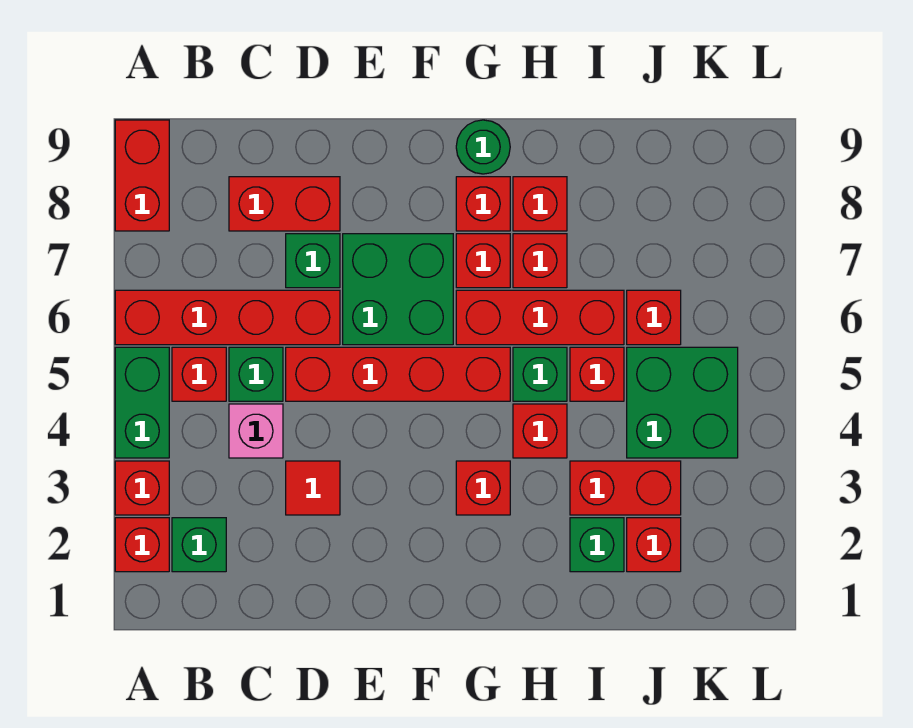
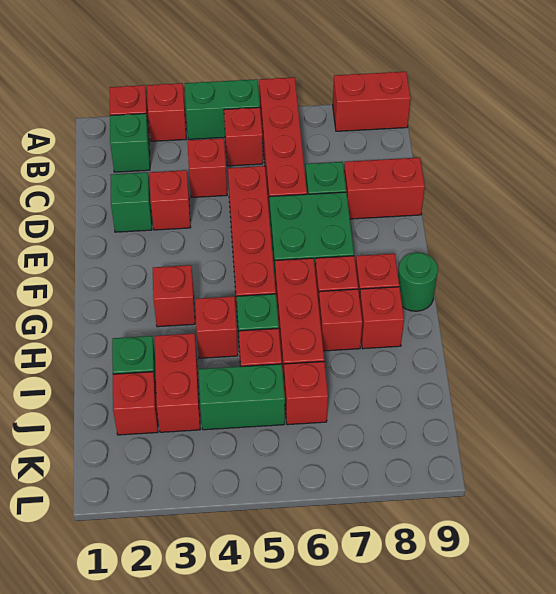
pink 1x1 brick [229,404,283,458] -> red 1x1 brick [187,138,227,198]
green 1x1 brick [229,347,283,401] -> green 1x1 brick moved to [110,172,152,232]
red 1x2 brick [229,177,340,231] -> red 1x2 brick turned to [344,158,425,219]
red 1x1 tile [286,461,340,515] -> red 1x1 brick [150,170,191,230]
green 2x2 brick [627,347,738,458] -> green 1x2 brick [198,364,285,430]

